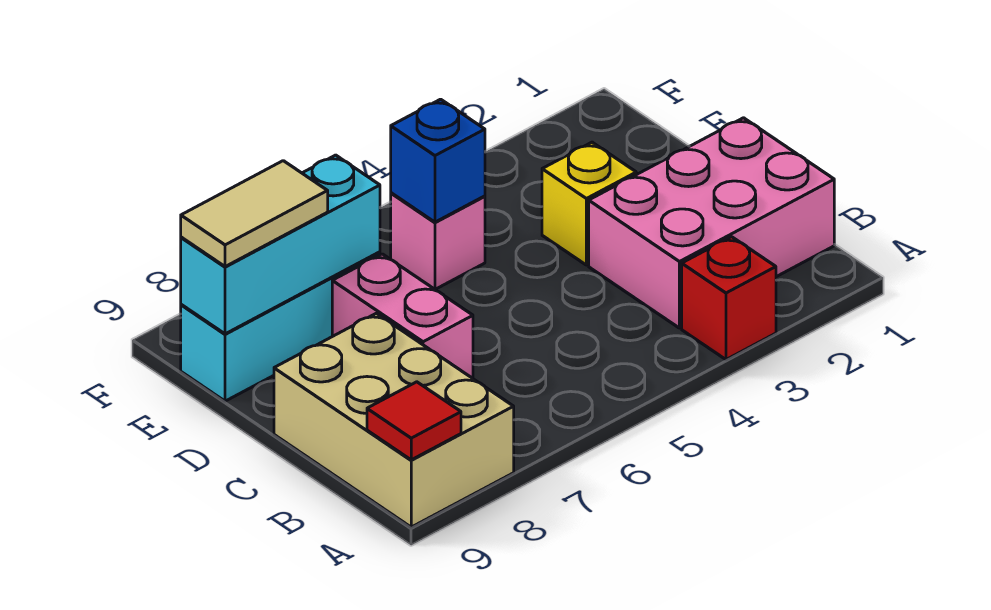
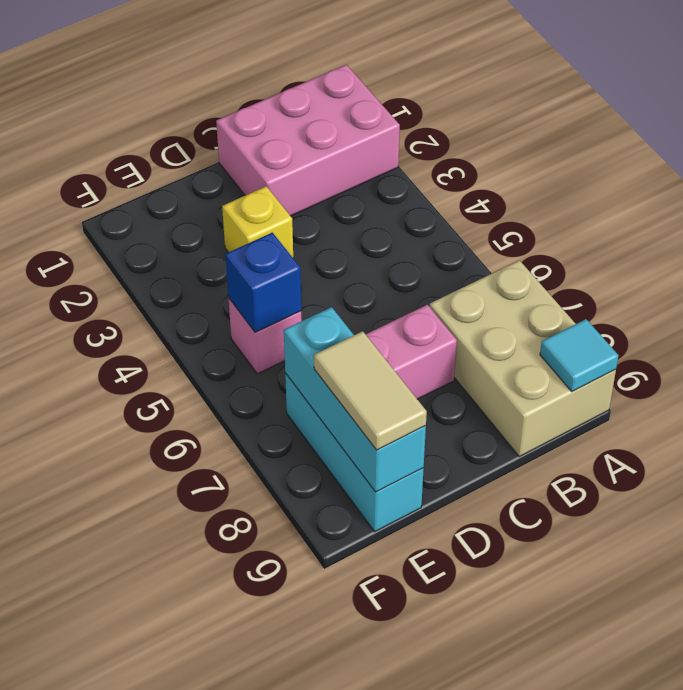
red 1x1 brick [682,237,776,360] -> none
tan 2x3 brick [274,313,514,527] -> tan 2x3 brick turned to [430,260,616,456]
red 1x1 tile [367,382,461,460] -> cyan 1x1 tile [540,319,618,392]
pink 2x3 brick [589,118,834,328] -> pink 2x3 brick turned to [216,65,400,216]

